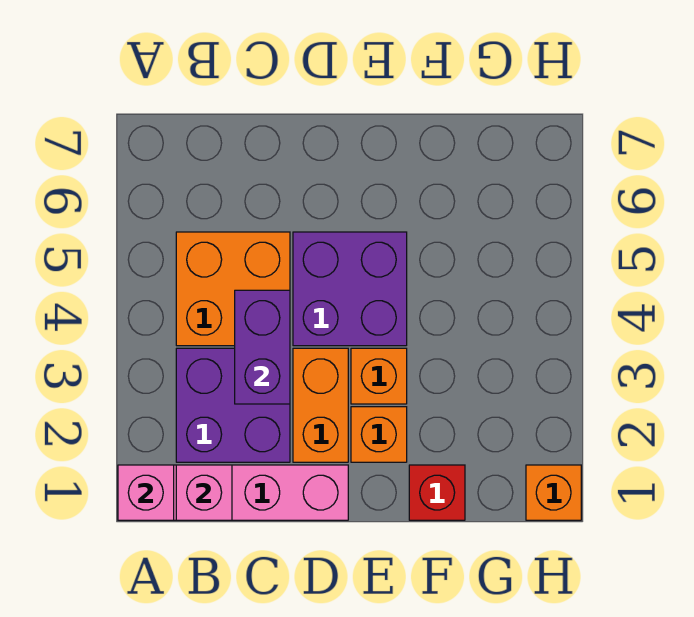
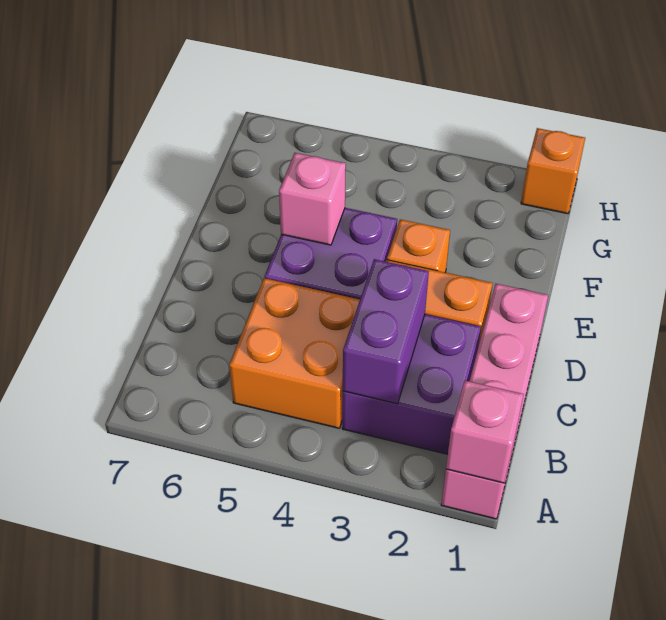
pink 1x1 brick [176,465,232,520] -> pink 1x1 brick moved to [279,153,346,245]
purple 1x2 brick [235,290,290,404] -> purple 1x2 brick turned to [343,259,429,404]
orange 1x1 brick [351,407,407,462] -> none
red 1x1 brick [409,465,465,520] -> none

